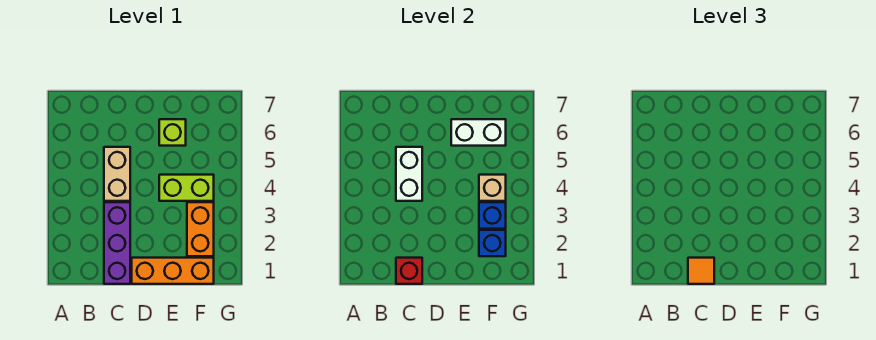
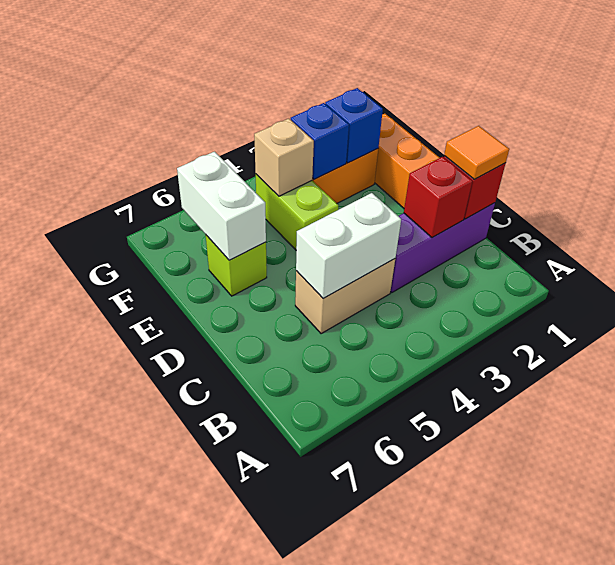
none -> red 1x1 brick [404,157,472,238]

